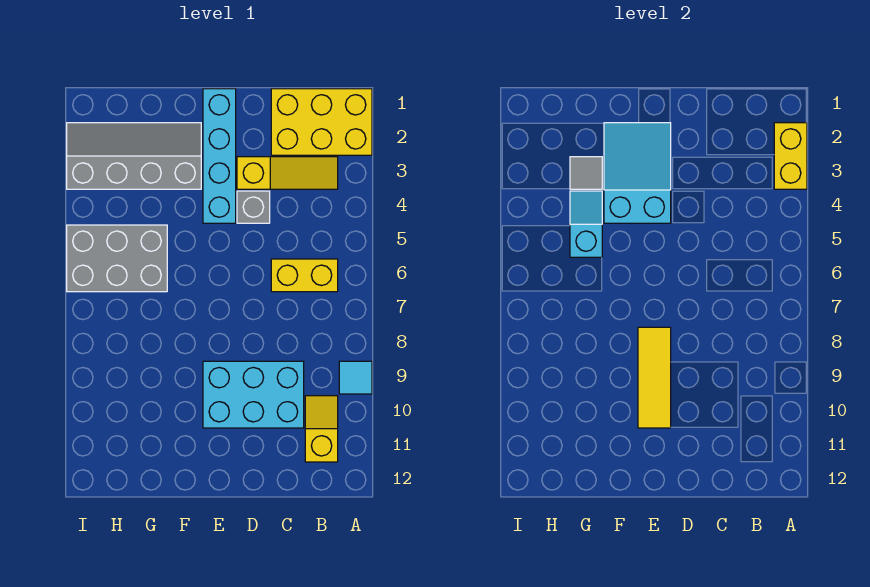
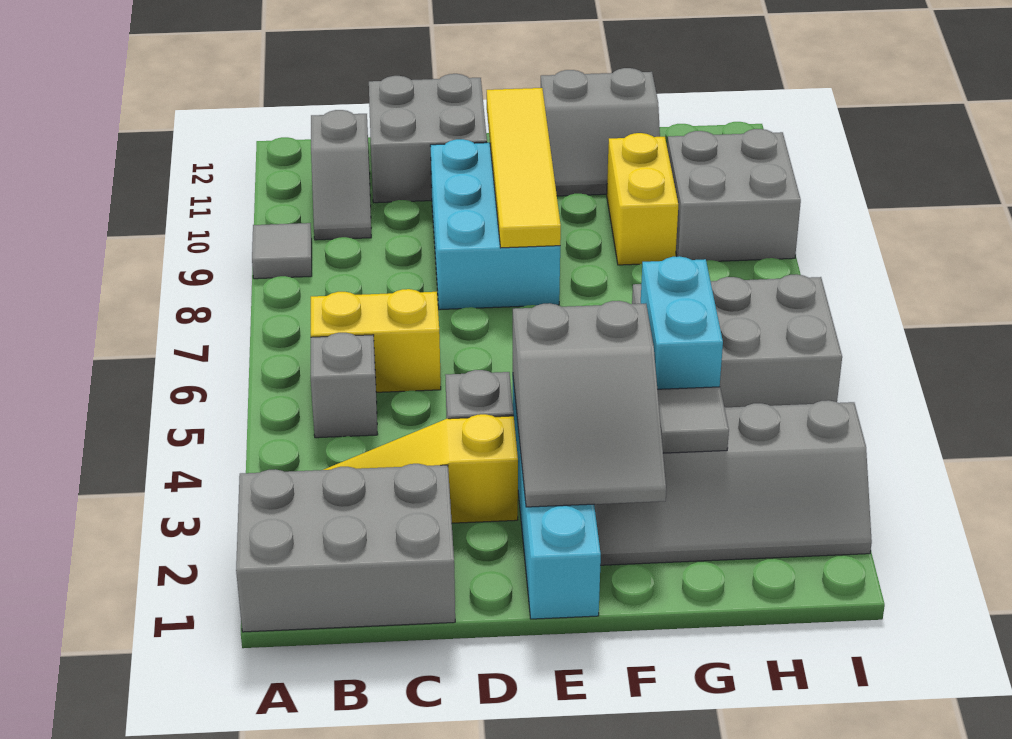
yellow 2x3 brick [271,89,372,155] -> grey 2x3 brick [236,464,455,632]
yellow 1x2 brick [774,123,807,189] -> yellow 1x2 brick moved to [607,133,678,265]
cyan 1x1 tile [339,361,372,394] -> grey 1x1 tile [252,223,312,279]
none -> grey 1x1 brick [311,333,378,438]
yellow 1x2 slope [305,396,338,462] -> grey 1x2 slope [311,110,371,240]
cyan 2x3 brick [203,361,304,428] -> cyan 2x3 brick turned to [430,139,560,310]
none -> grey 2x2 brick [369,74,487,203]
cyan 2x3 slope [604,123,671,223] -> grey 2x3 slope [513,301,666,507]
yellow 1x3 tile [638,327,671,428] -> yellow 1x4 tile [487,88,561,248]
none -> grey 2x2 slope [541,68,660,196]
cyan 1x2 slope [570,191,602,257] -> cyan 1x2 brick [641,256,723,389]
none -> grey 2x2 brick [667,129,801,261]

